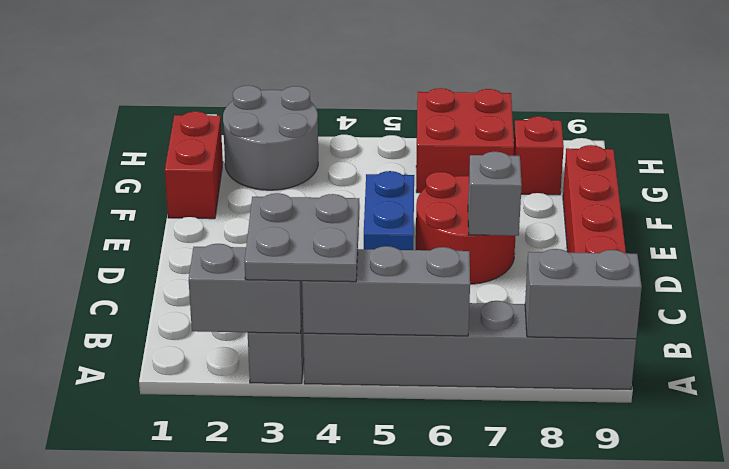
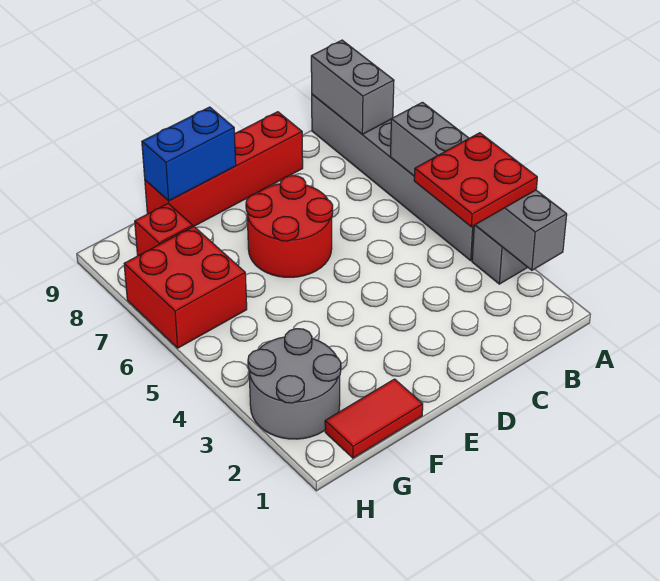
grey 2x2 plate [245,193,359,282] -> red 2x2 plate [414,133,537,227]
blue 1x2 brick [364,171,414,250] -> blue 1x2 brick moved to [142,107,236,201]
grey 1x1 brick [468,152,522,236] -> none
red 1x2 brick [165,111,223,219] -> red 1x2 tile [325,379,423,458]

